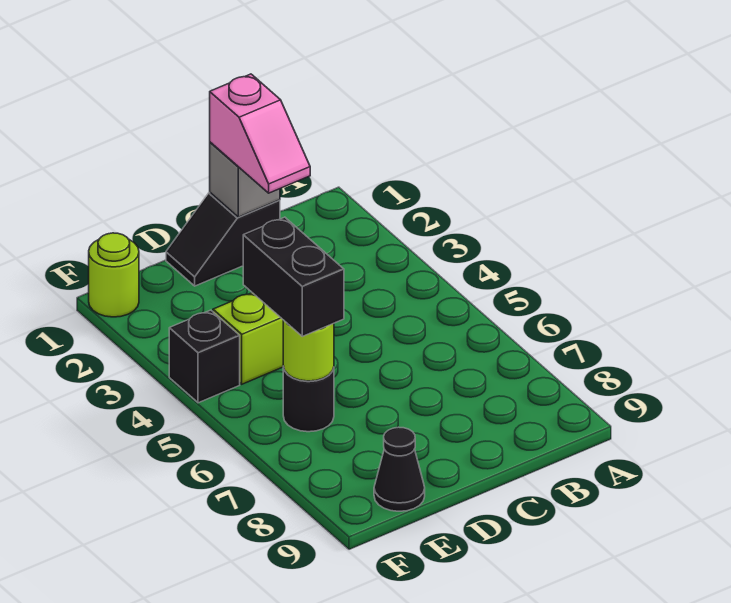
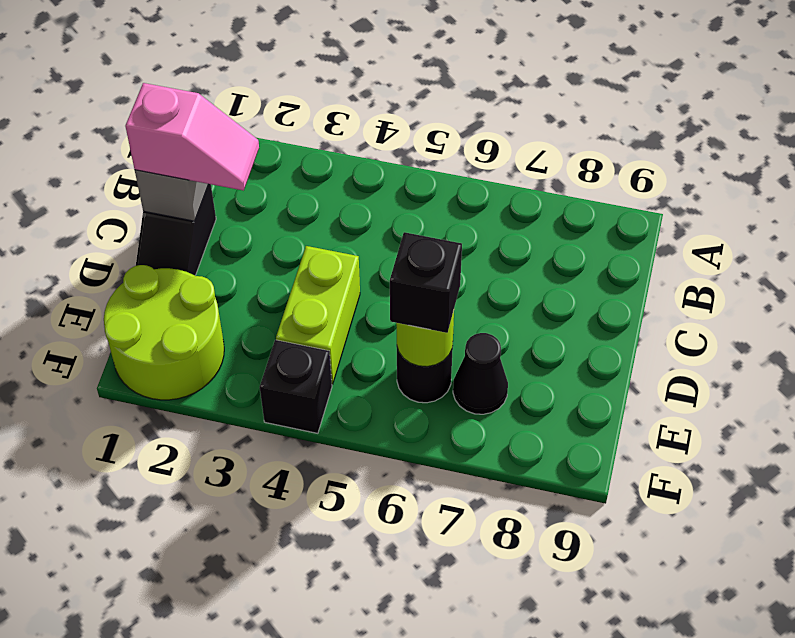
black 1x2 brick [243,217,344,336] -> black 1x1 brick [390,232,462,333]
black 1x1 cone [374,427,425,511] -> black 1x1 cone moved to [453,333,508,414]
lime 1x1 round brick [89,233,139,317] -> lime 2x2 round brick [104,265,224,400]

